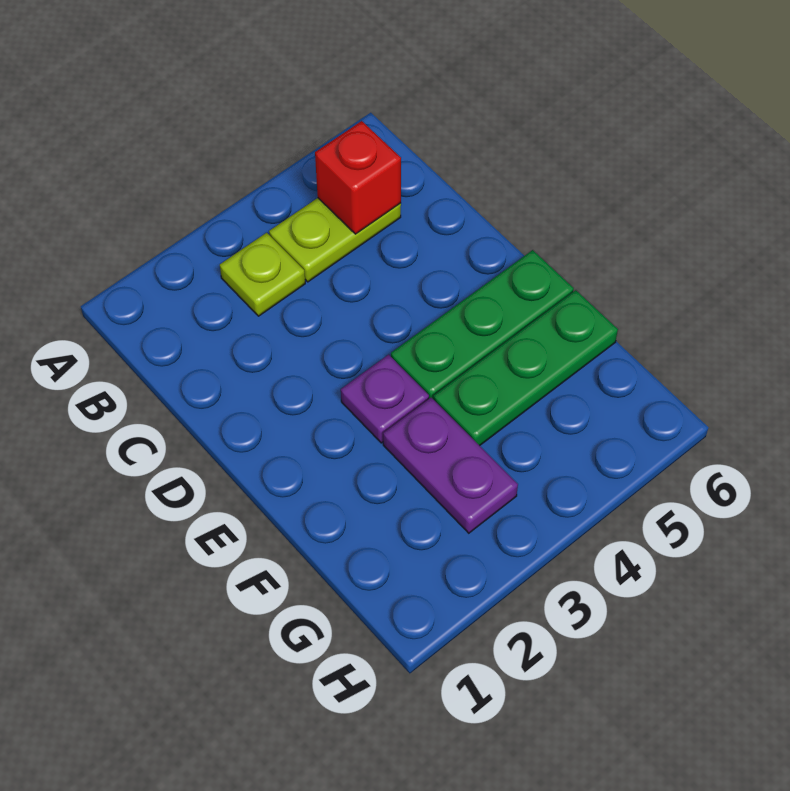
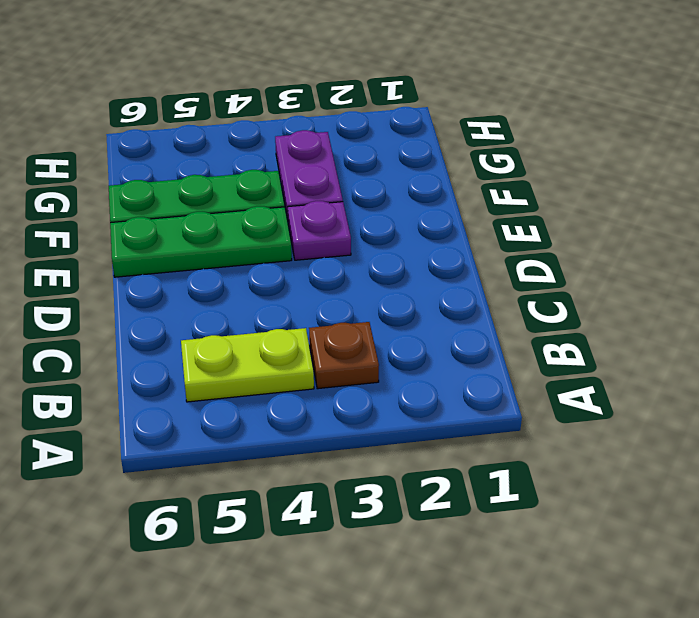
lime 1x1 plate [220,233,305,316] -> brown 1x1 plate [309,322,379,389]
red 1x1 brick [315,121,401,234] -> none

